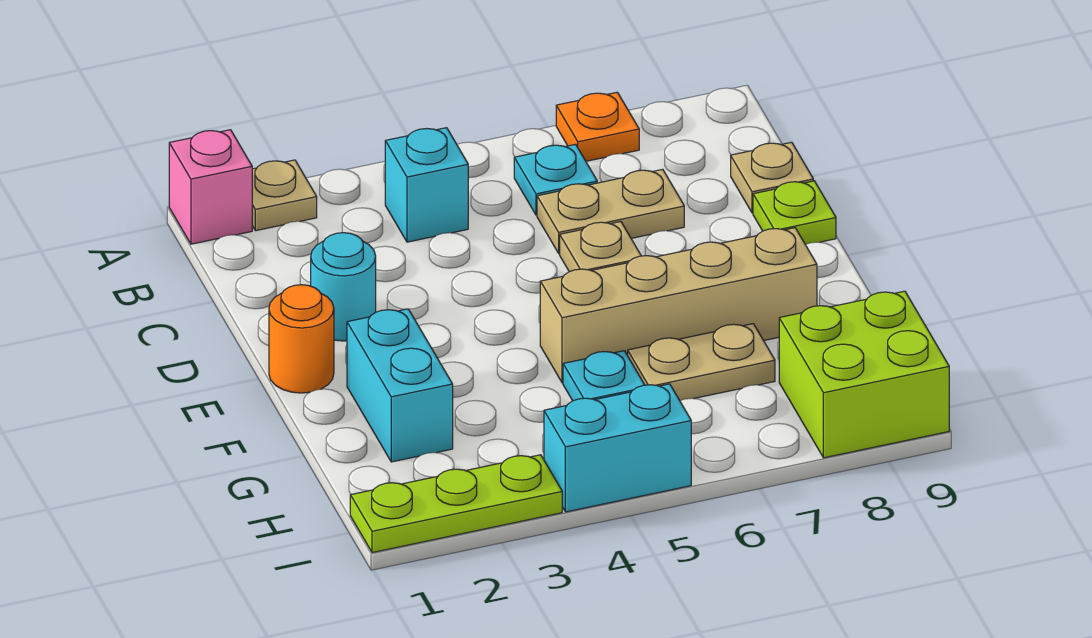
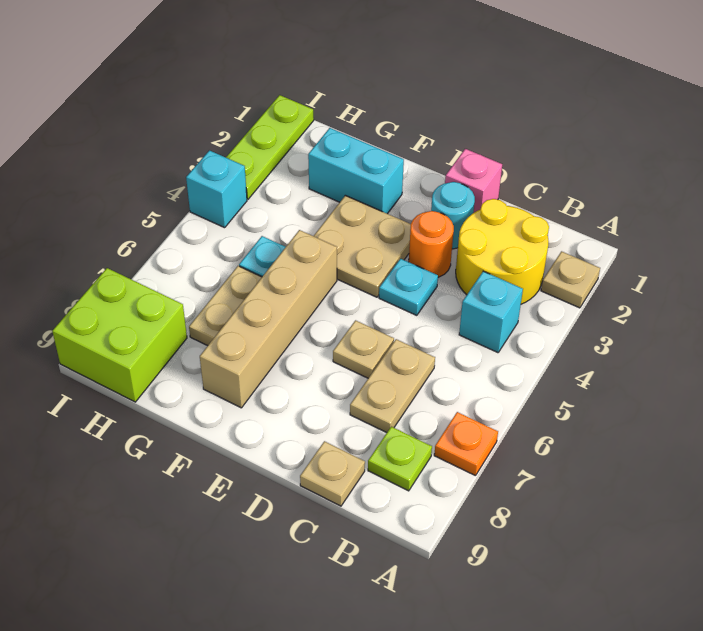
pink 1x1 brick [169,130,252,244] -> pink 1x1 brick moved to [445,149,502,213]
none -> yellow 2x2 round brick [456,199,549,304]
cyan 1x1 plate [514,144,597,215] -> cyan 1x1 plate moved to [379,259,438,315]
lime 1x1 plate [753,181,836,245] -> lime 1x1 plate moved to [368,427,432,491]
orange 1x1 round brick [269,285,334,393] -> orange 1x1 round brick moved to [409,211,454,277]
none -> tan 2x2 plate [314,195,411,297]
cyan 1x2 brick [544,384,691,512] -> cyan 1x1 brick [186,150,247,228]

